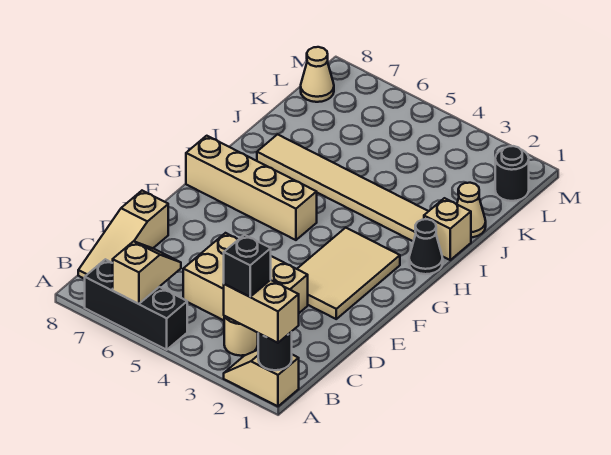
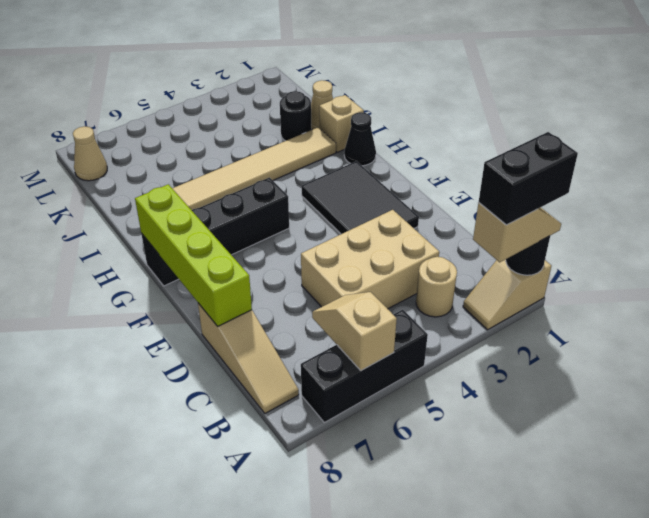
tan 1x2 brick [224,280,299,343] -> tan 1x2 slope [473,203,561,262]
black 1x1 brick [224,235,271,297] -> black 1x2 brick [479,132,578,225]
none -> lime 1x4 brick [135,184,252,326]
tan 2x3 tile [297,228,400,319] -> black 2x3 tile [301,161,419,234]
tan 1x4 brick [186,136,317,240] -> black 1x4 brick [141,178,289,286]
black 1x1 round brick [495,146,529,201] -> black 1x1 round brick moved to [280,91,311,141]

